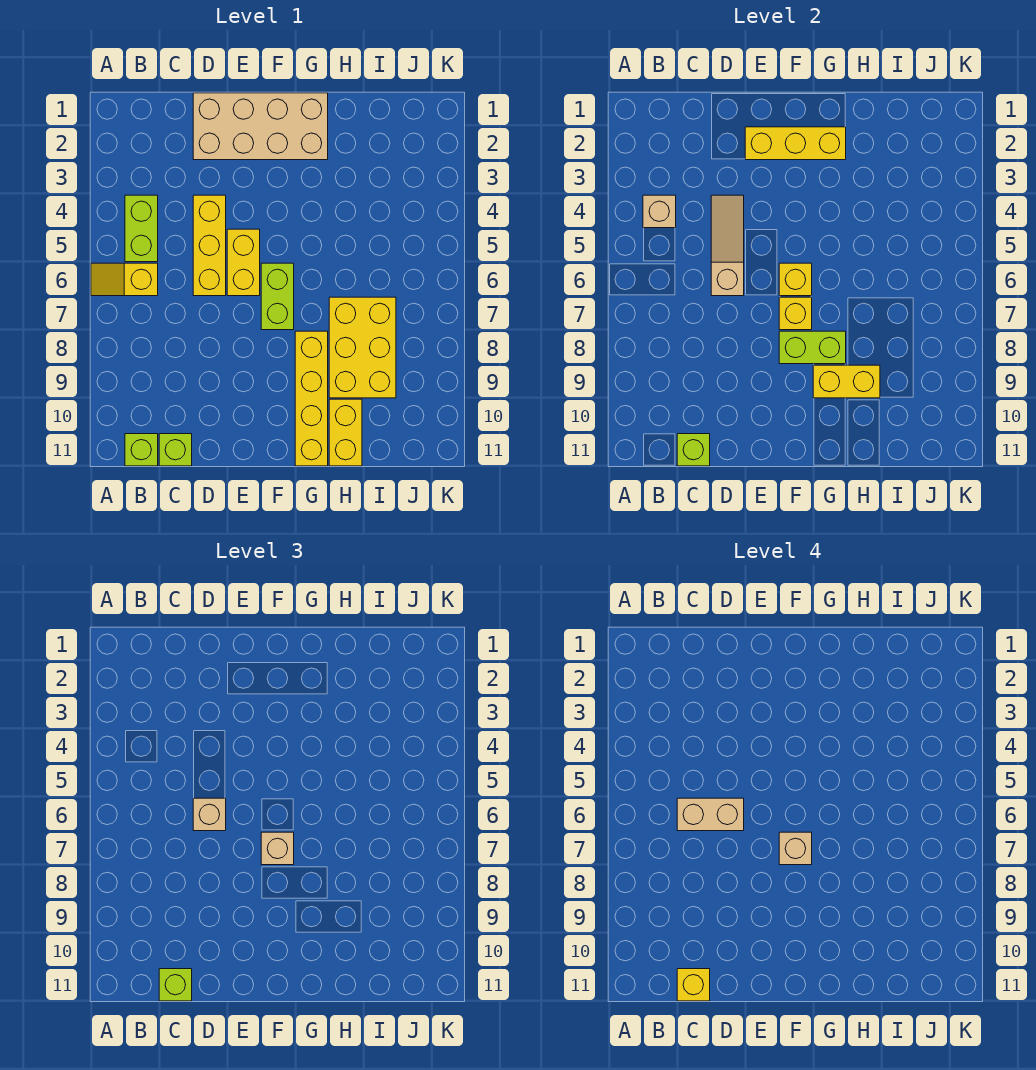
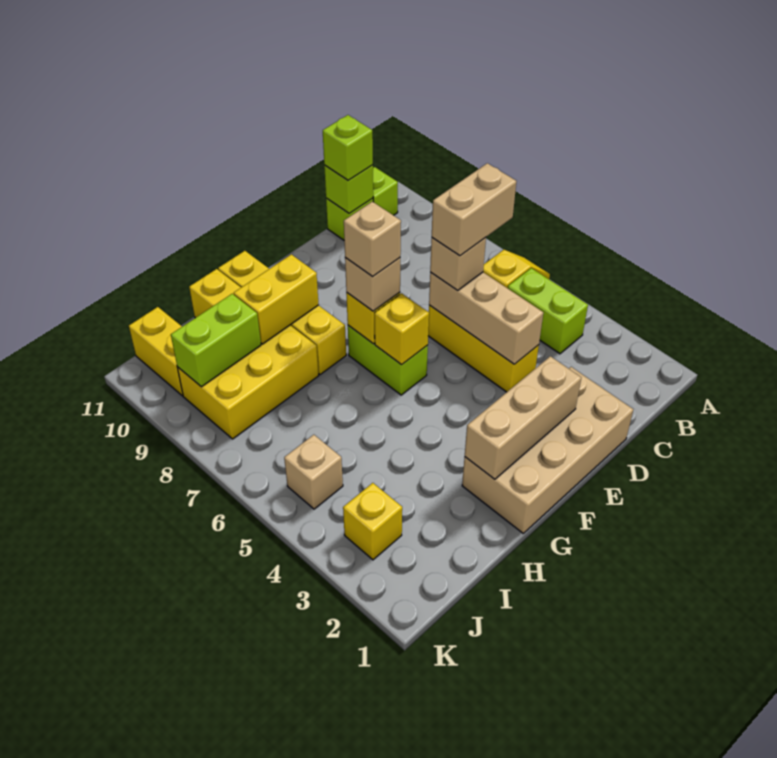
tan 1x1 brick [643,195,676,228] -> tan 1x1 brick moved to [284,435,343,509]
yellow 1x1 brick [677,969,710,1001] -> yellow 1x1 brick moved to [343,483,402,560]
tan 1x3 slope [711,195,744,296] -> tan 1x3 brick [429,272,543,364]
yellow 1x3 brick [745,127,846,160] -> tan 1x3 brick [465,356,581,479]
yellow 1x2 brick [227,229,260,296] -> yellow 1x2 brick moved to [129,307,183,396]
lime 1x2 brick [779,331,846,364] -> lime 1x2 brick moved to [171,294,261,387]
yellow 2x3 brick [329,297,396,398] -> yellow 2x3 brick turned to [177,325,319,439]

